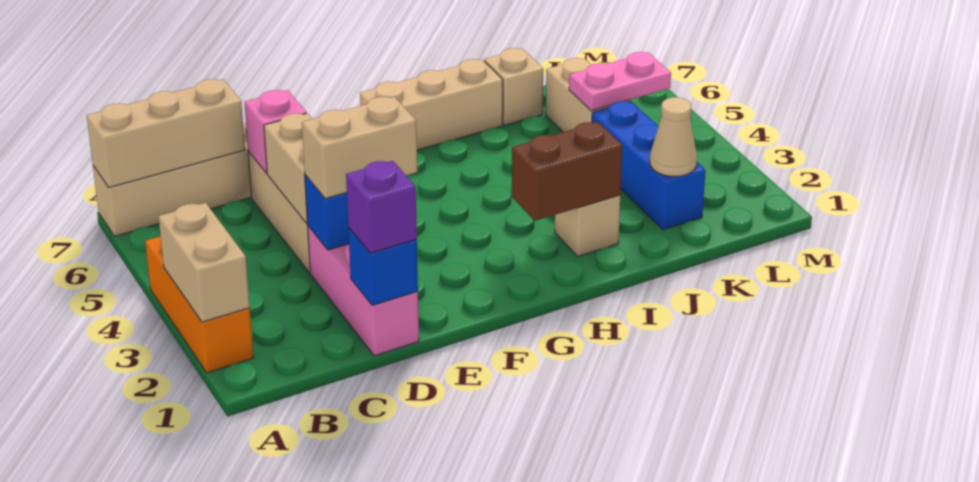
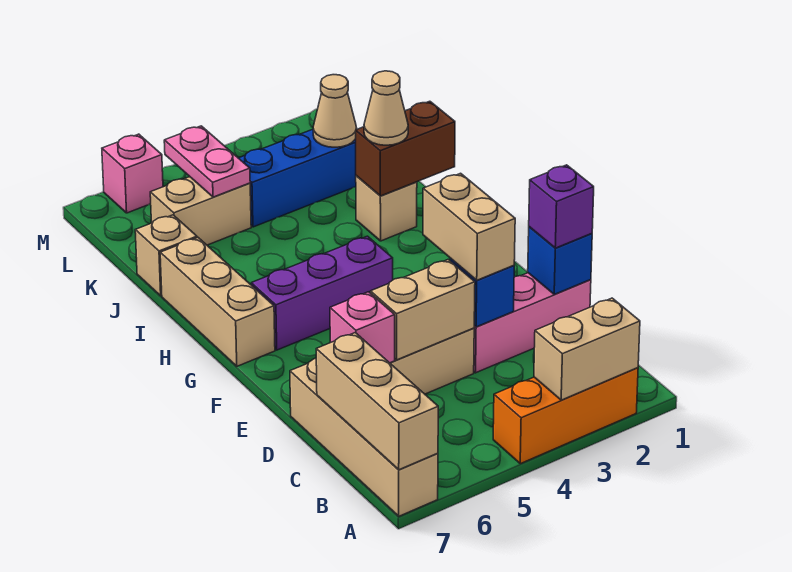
none -> purple 1x3 brick [251,236,393,350]
brown 1x2 brick [512,122,622,221] -> brown 1x2 brick turned to [356,101,455,196]
none -> tan 1x1 cone [364,71,408,145]
none -> pink 1x1 brick [102,134,163,213]

